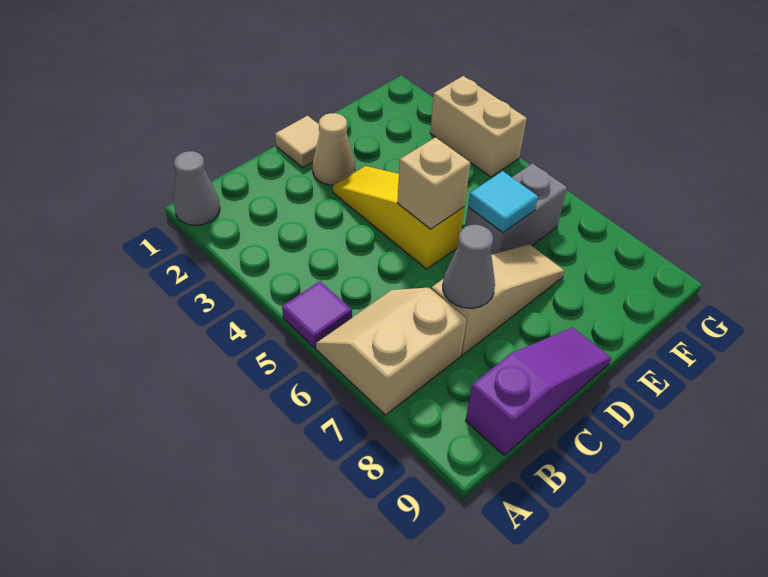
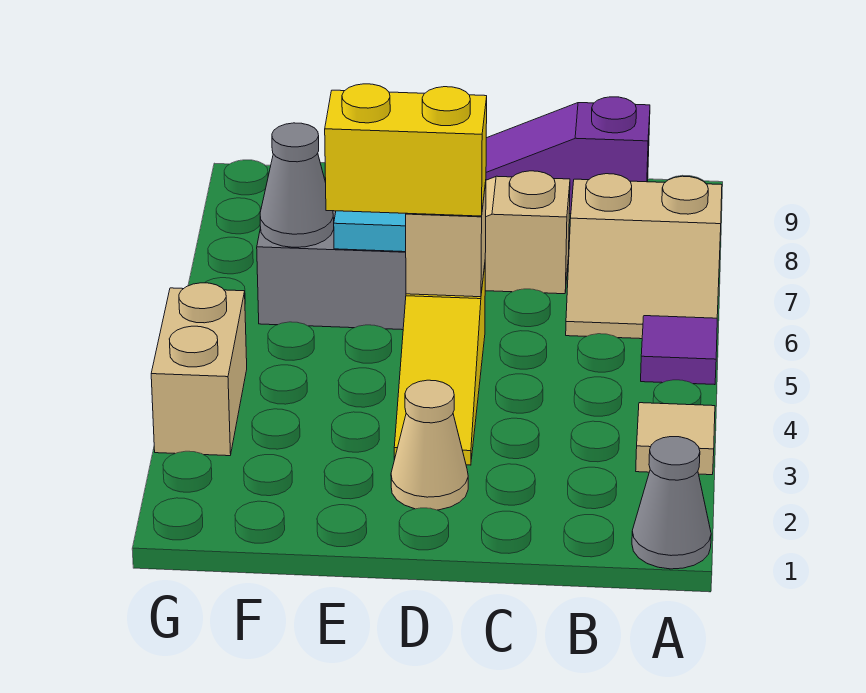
grey 1x1 cone [443,225,495,308] -> grey 1x1 cone moved to [260,123,334,247]
tan 1x1 tile [275,116,320,168] -> tan 1x1 tile moved to [636,403,715,475]
none -> yellow 1x2 brick [325,84,487,216]

